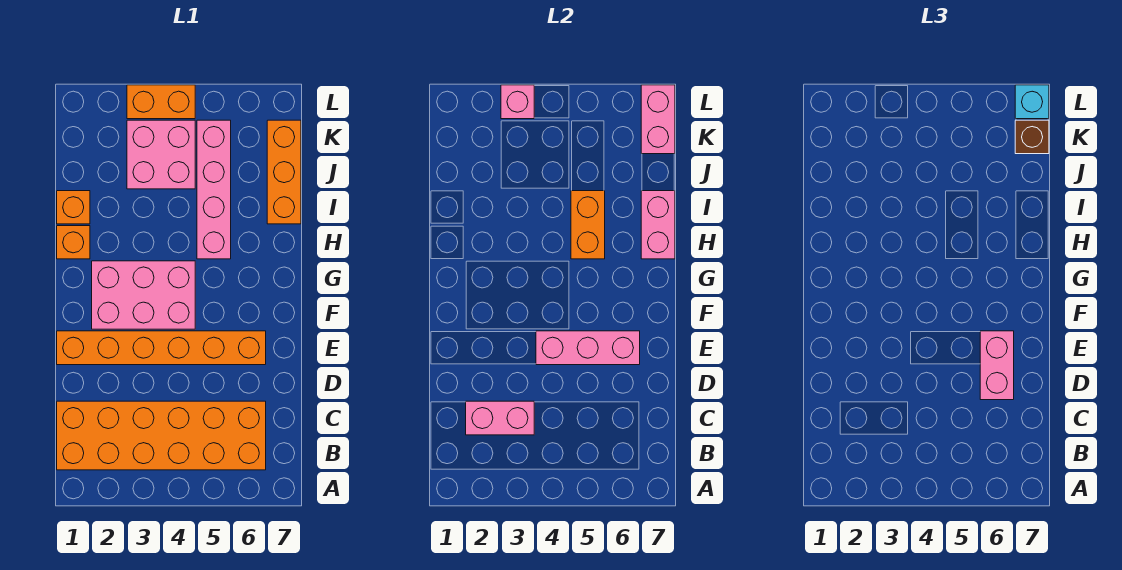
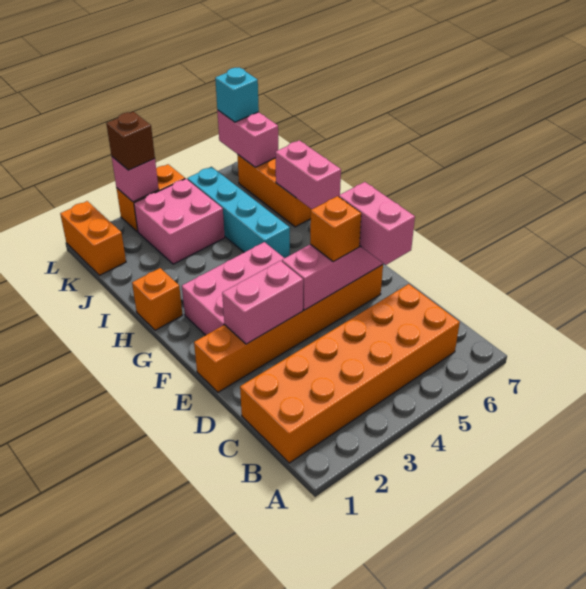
pink 1x2 brick [466,401,534,435] -> pink 1x2 brick moved to [222,261,303,344]
pink 1x4 brick [197,120,231,259] -> cyan 1x4 brick [187,167,290,258]
orange 1x2 brick [571,191,605,259] -> orange 1x2 brick moved to [60,201,126,275]
orange 1x1 brick [57,191,90,224] -> orange 1x1 brick moved to [310,196,361,262]
brown 1x1 brick [1015,120,1049,154] -> brown 1x1 brick moved to [106,112,155,170]

